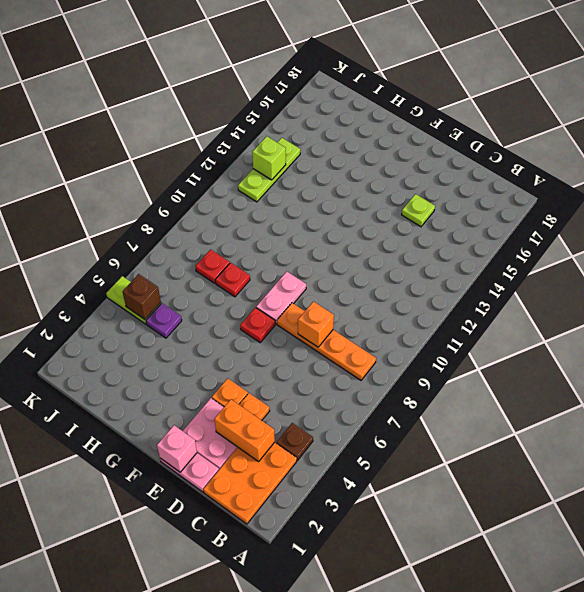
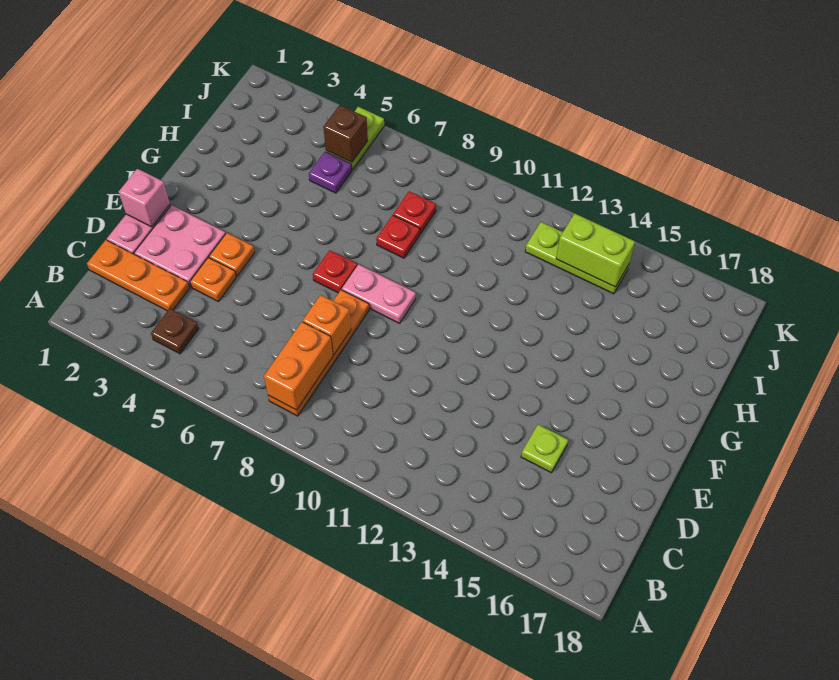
orange 2x3 plate [203,442,297,524] -> orange 1x3 plate [87,240,189,311]
orange 1x2 brick [214,400,275,462] -> orange 1x2 brick moved to [264,322,333,410]
lime 1x1 brick [252,136,286,180] -> lime 1x2 brick [556,214,635,287]

